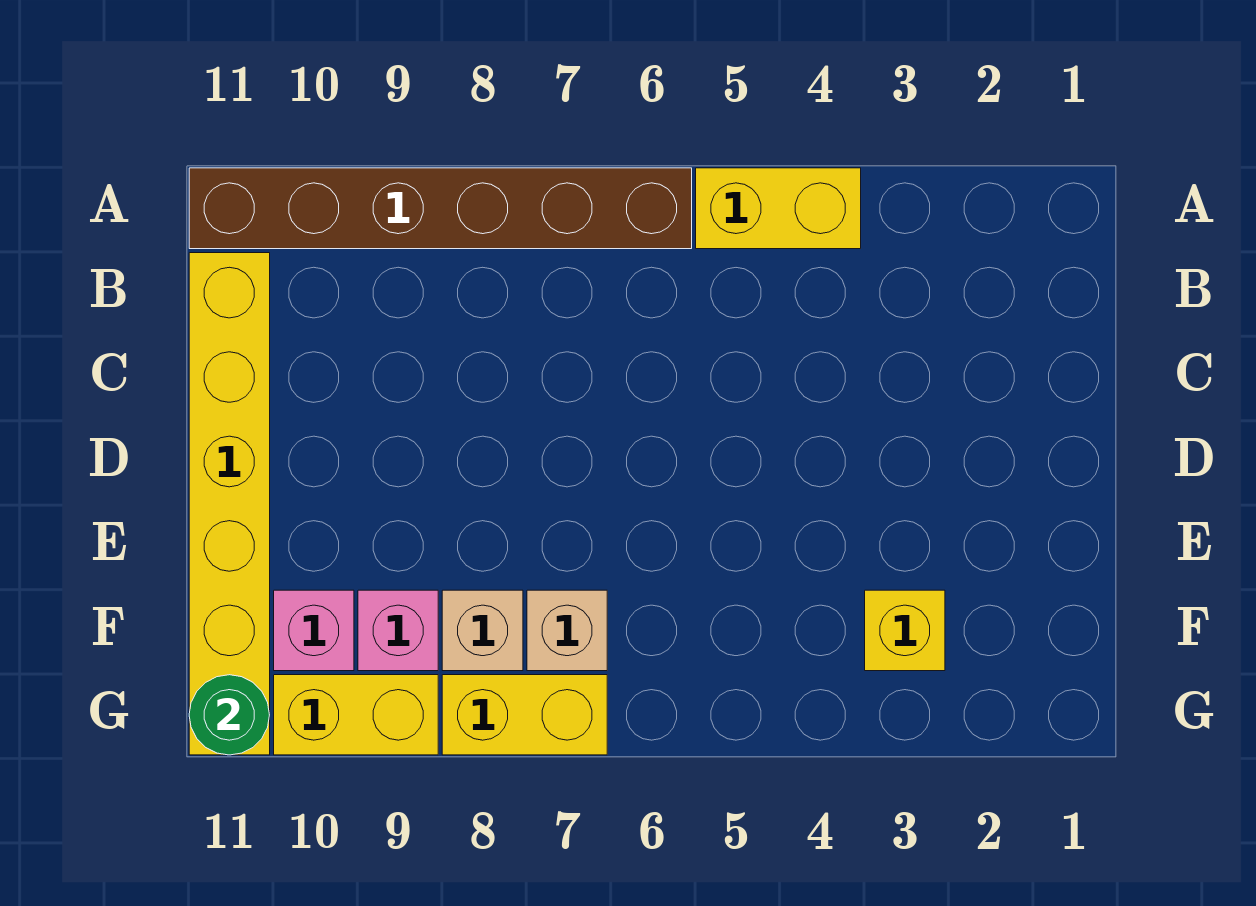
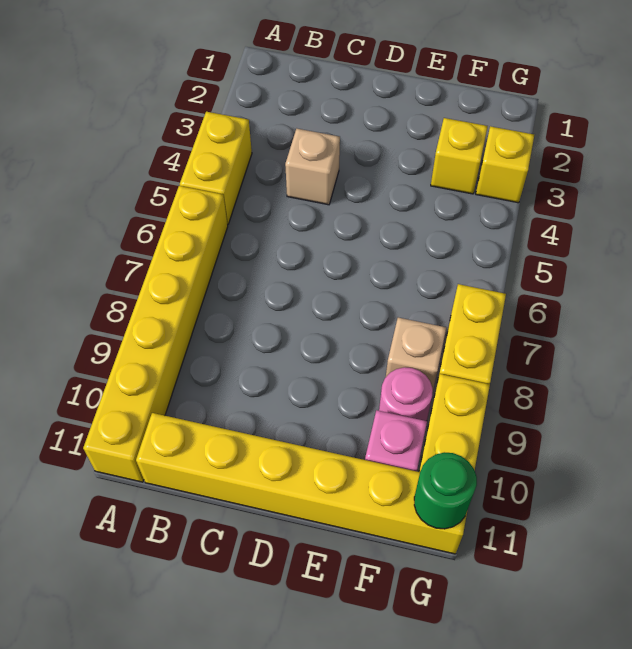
brown 1x6 brick [189,168,692,249] -> yellow 1x6 brick [83,186,228,482]
tan 1x1 brick [527,590,607,671] -> tan 1x1 brick moved to [285,129,340,205]
pink 1x1 brick [358,590,438,671] -> pink 1x1 round brick [379,367,433,421]
none -> yellow 1x1 brick [476,126,534,203]

